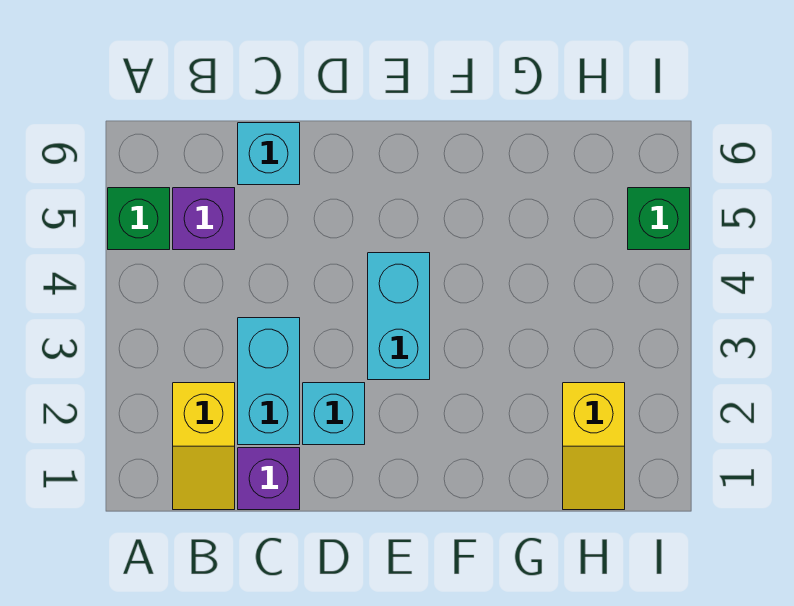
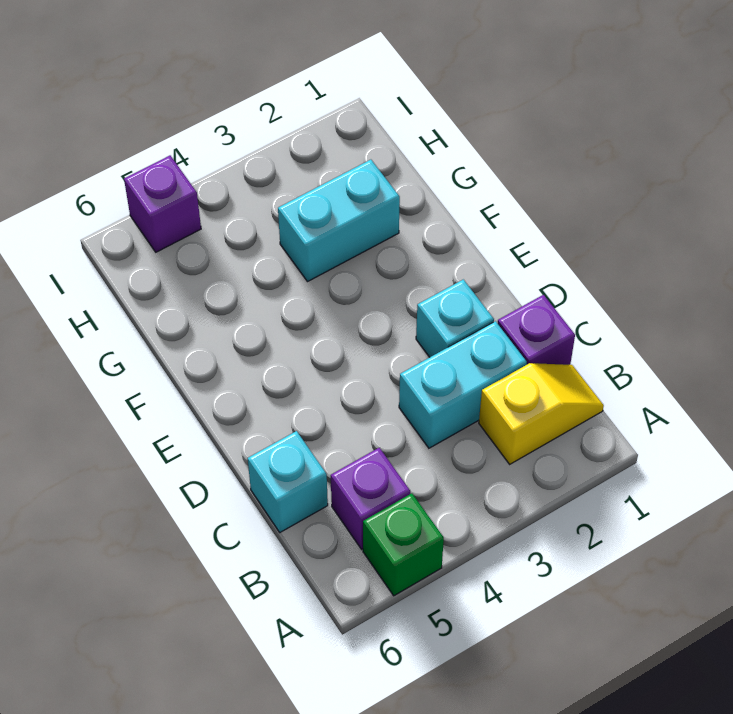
cyan 1x2 brick [368,253,430,380] -> cyan 1x2 brick moved to [278,160,400,282]
yellow 1x2 slope [563,383,625,510] -> none
green 1x1 brick [628,188,690,250] -> purple 1x1 brick [124,156,201,252]

